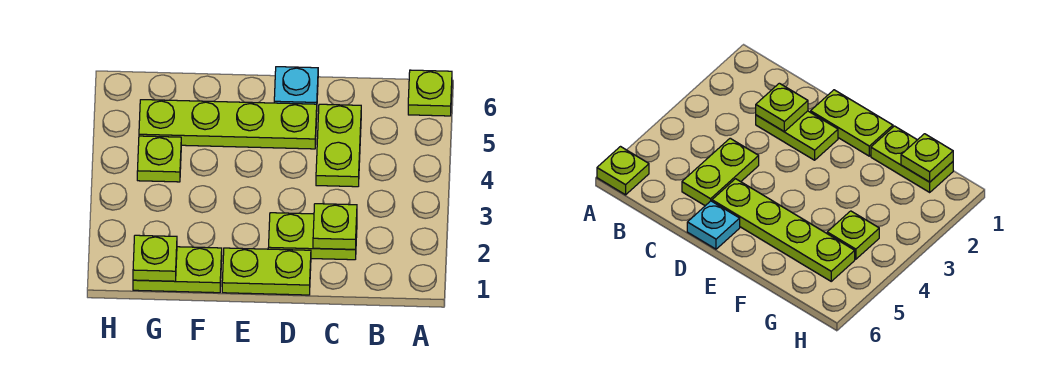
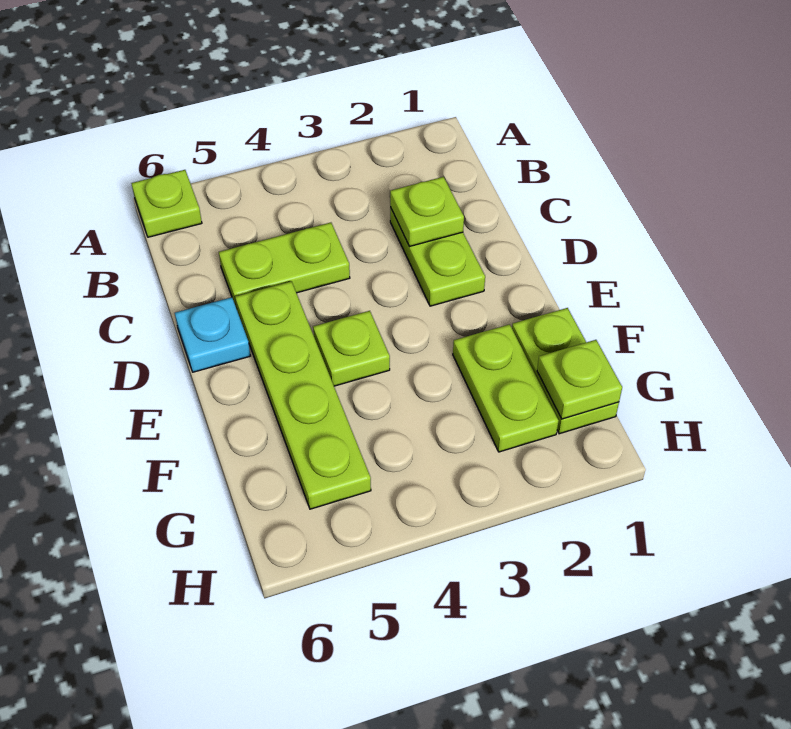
lime 1x2 plate [222,248,311,295] -> lime 1x2 plate moved to [453,324,558,452]
lime 1x1 plate [137,136,181,182] -> lime 1x1 plate moved to [313,311,390,386]

